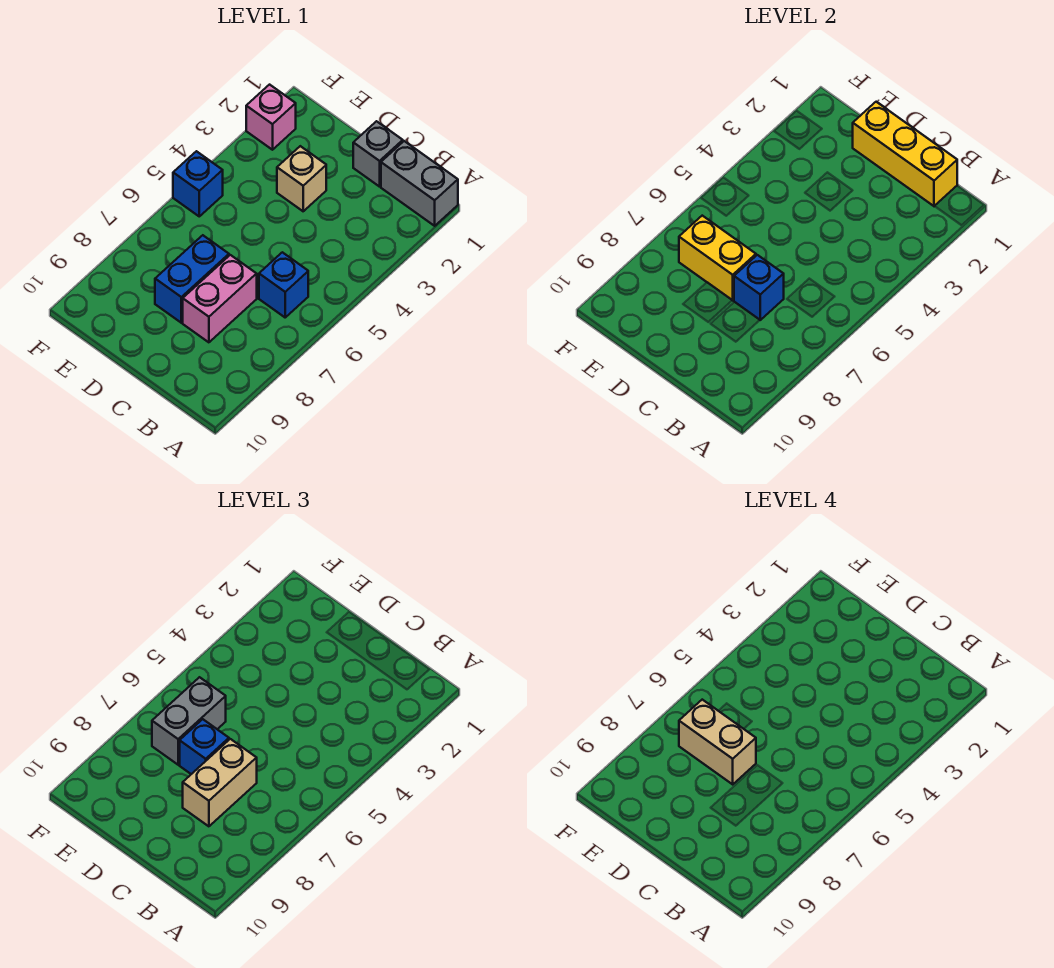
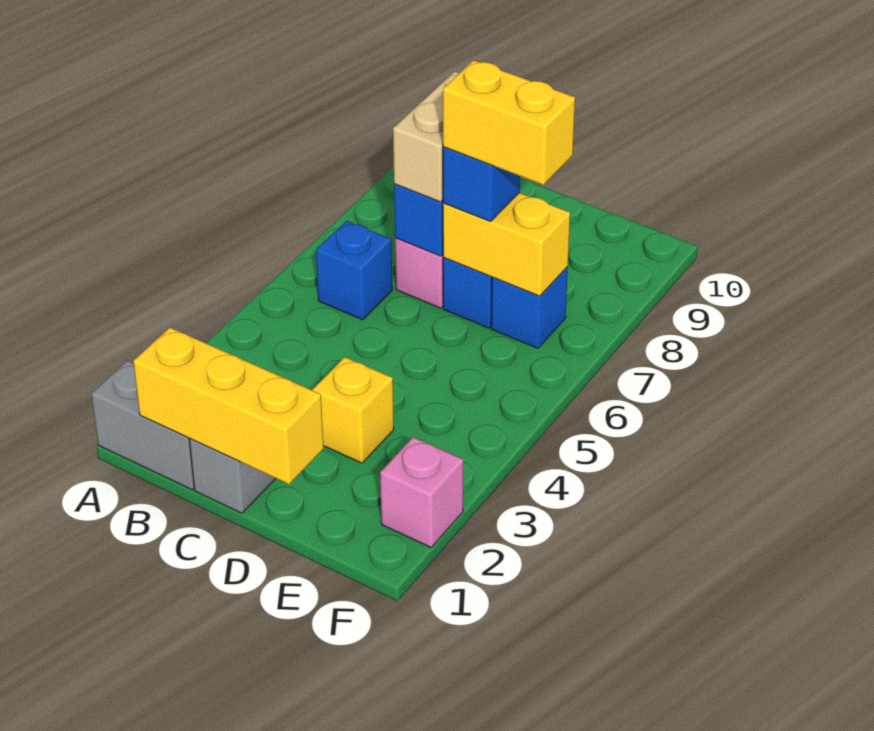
tan 1x1 brick [277,146,326,211] -> yellow 1x1 brick [312,357,394,463]
tan 1x2 brick [679,700,756,784] -> yellow 1x2 brick [443,60,575,185]
grey 1x2 brick [152,677,226,765] -> none
blue 1x1 brick [173,151,223,216] -> blue 1x1 brick moved to [491,266,568,349]

